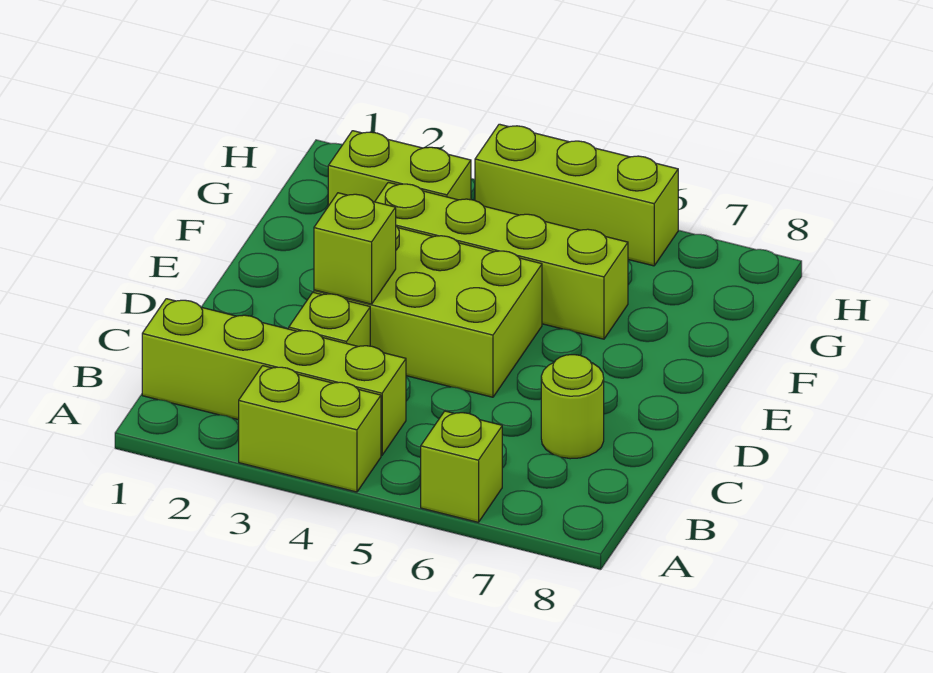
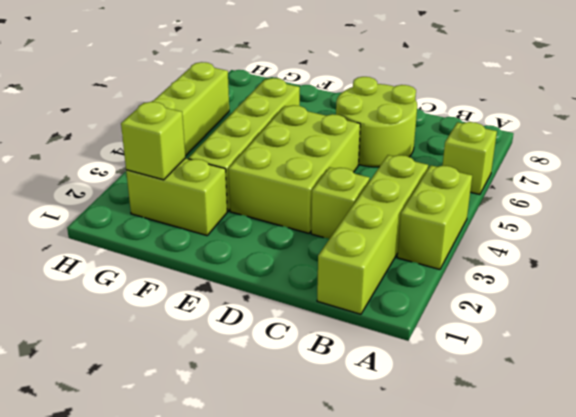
lime 1x1 round brick [541,355,604,459] -> lime 2x2 round brick [336,77,417,167]
lime 1x1 brick [314,193,396,304] -> lime 1x1 brick moved to [121,102,185,180]
lime 1x2 brick [328,131,471,206] -> lime 1x2 brick turned to [126,158,227,236]

